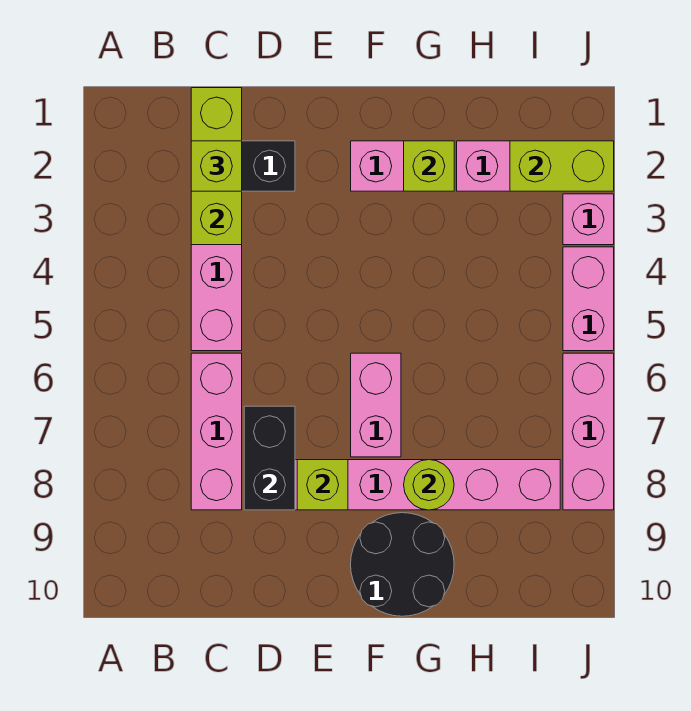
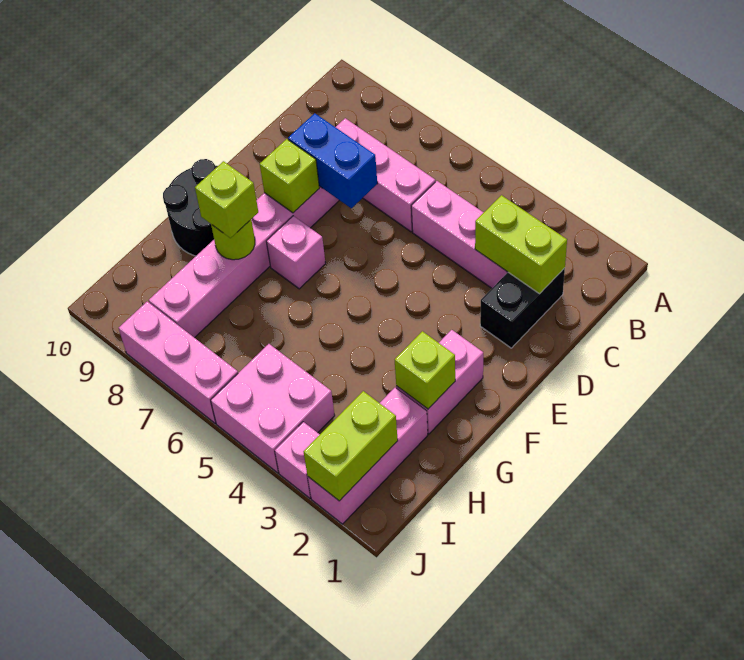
lime 1x3 brick [191,88,242,245] -> lime 1x2 brick [475,195,567,294]
lime 1x1 brick [191,141,242,191] -> lime 1x1 brick moved to [195,161,258,238]
black 1x2 brick [244,406,295,510] -> blue 1x2 brick [288,113,377,208]
pink 1x2 brick [351,353,401,457] -> pink 1x1 brick [266,216,326,289]
pink 1x2 brick [563,247,614,351] -> pink 2x2 brick [211,344,335,473]

